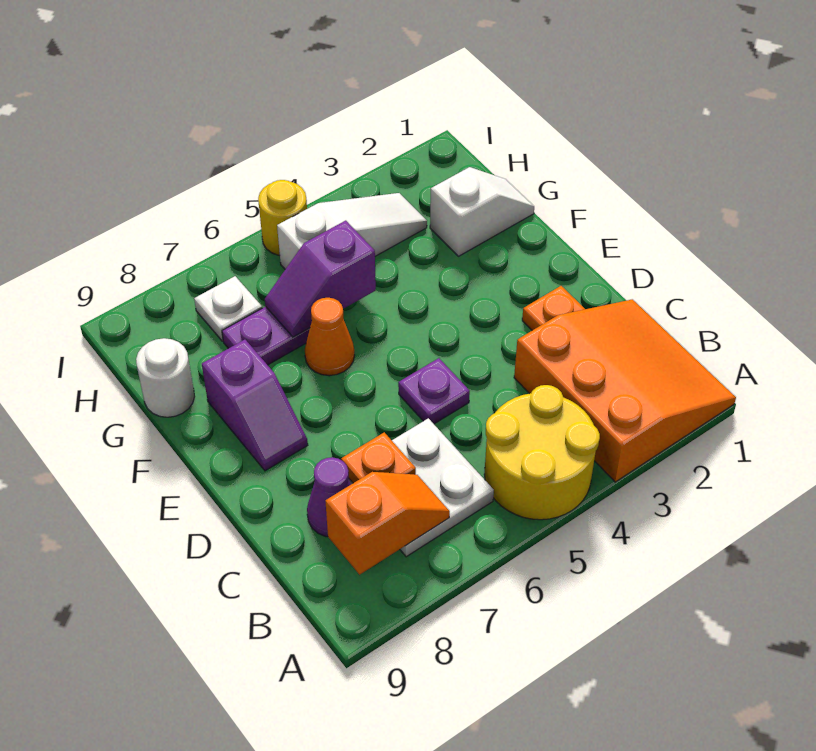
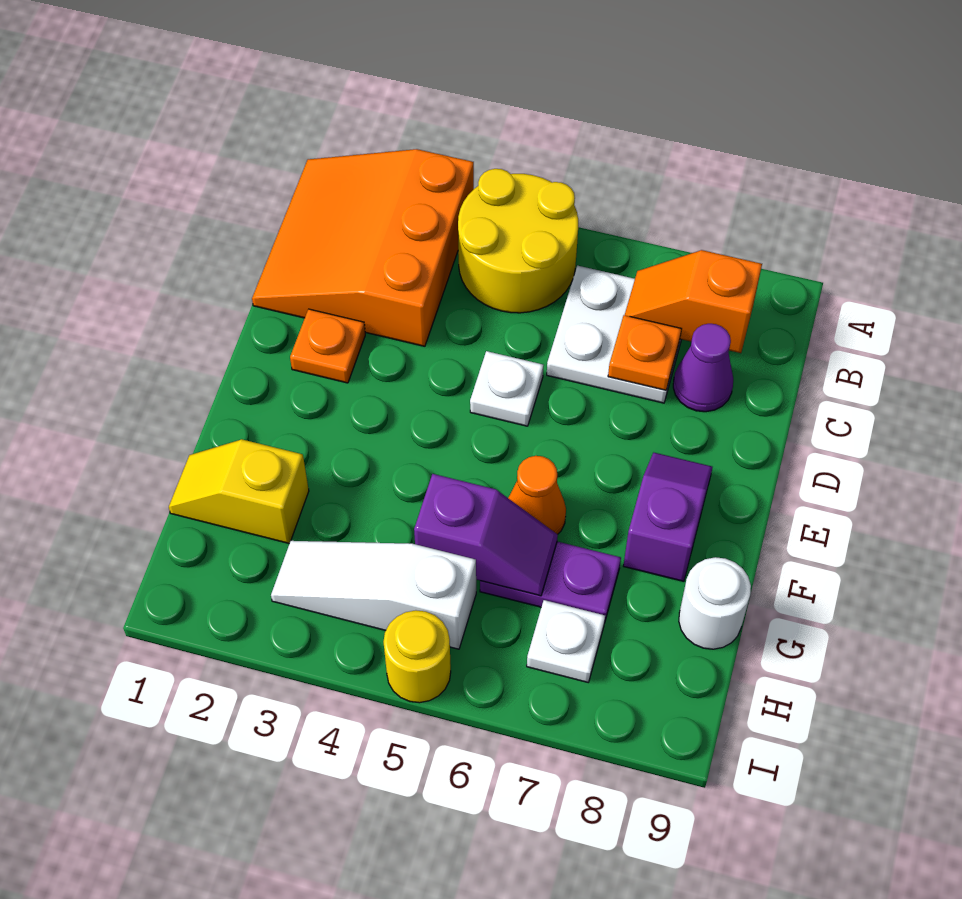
purple 1x1 plate [398,358,470,424] -> white 1x1 plate [470,351,543,426]
white 1x2 slope [430,167,534,256] -> yellow 1x2 slope [169,439,309,544]

